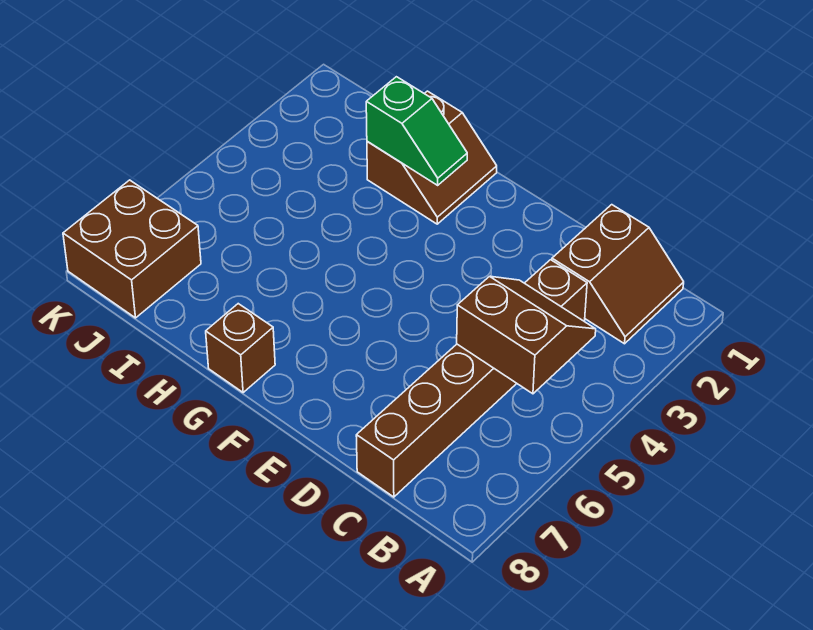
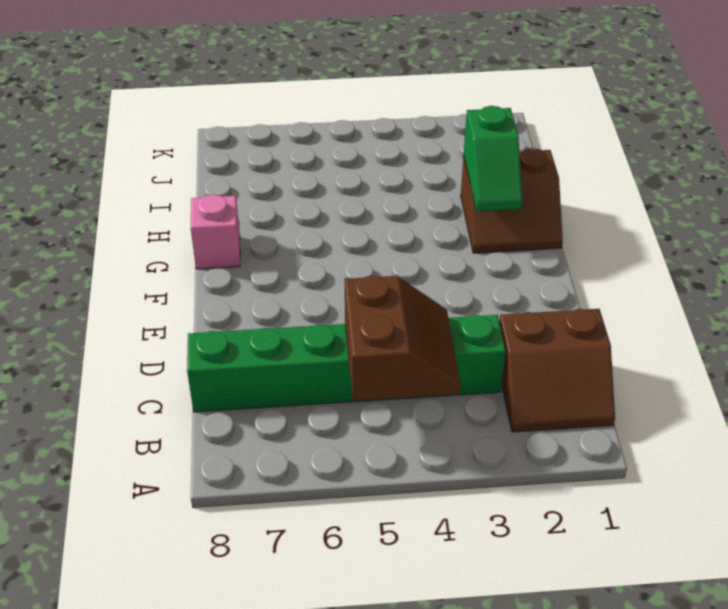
brown 1x6 brick [356,260,587,497] -> green 1x6 brick [187,315,506,412]
brown 1x1 brick [206,304,275,393] -> pink 1x1 brick [191,195,240,269]
brown 2x2 brick [63,180,201,318] -> none

